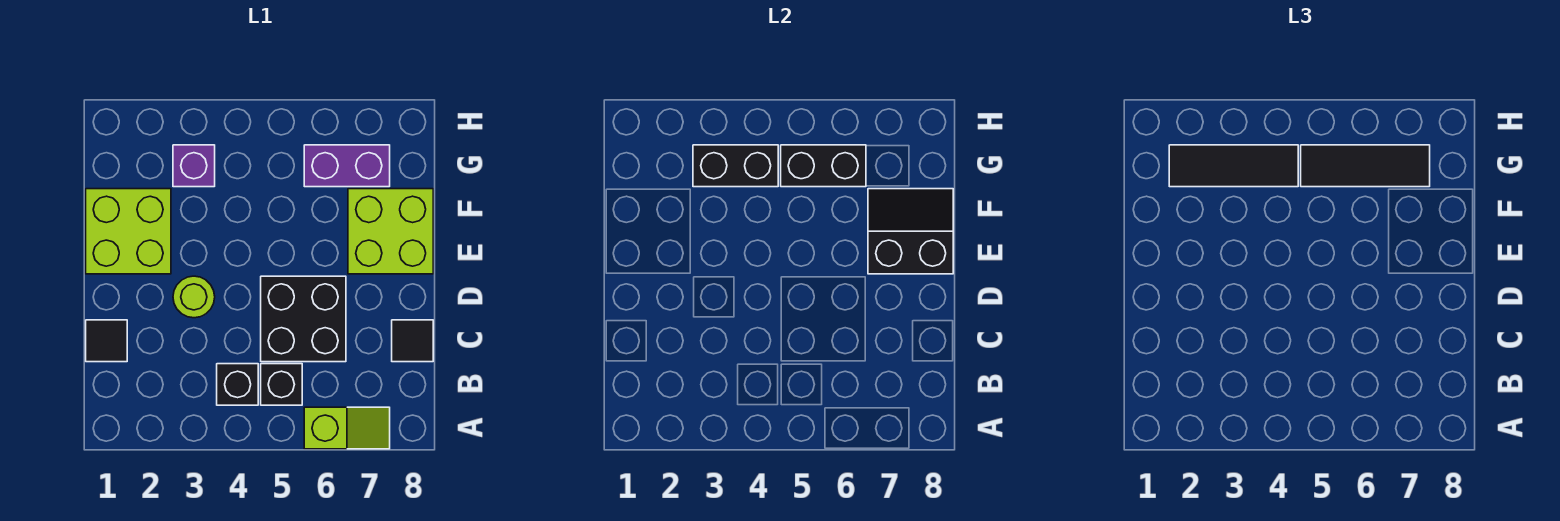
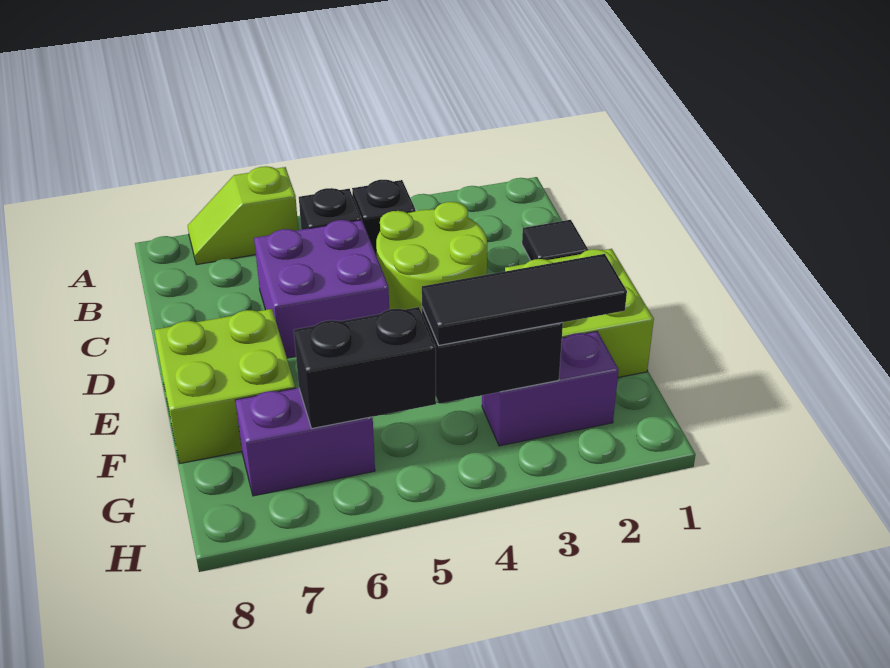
black 2x2 brick [261,276,346,362] -> purple 2x2 brick [254,220,389,358]
black 1x1 tile [392,320,433,362] -> none
lime 1x1 round brick [173,276,215,318] -> lime 2x2 round brick [376,202,487,313]
black 2x2 slope [868,189,953,274] -> none
purple 1x1 brick [173,145,215,187] -> purple 1x2 brick [482,331,619,446]
black 1x3 tile [1301,145,1430,187] -> none

